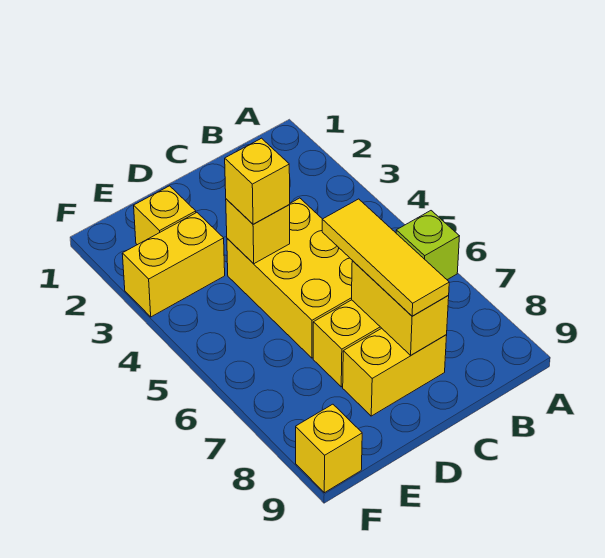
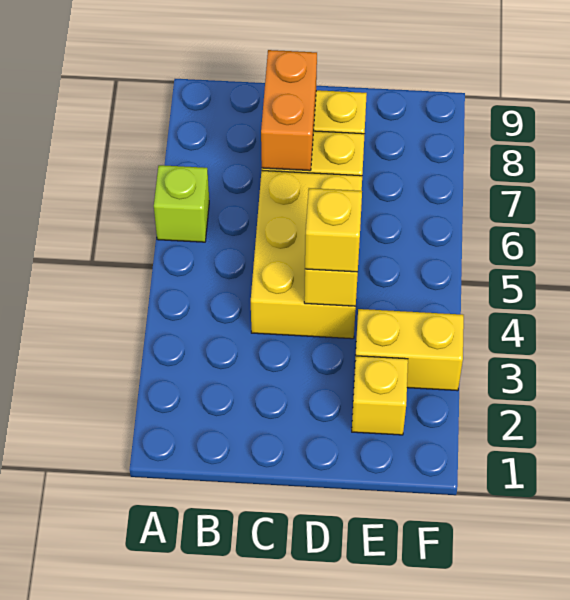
yellow 1x3 tile [322,199,449,316] -> none
yellow 1x2 brick [352,260,449,355] -> orange 1x2 brick [261,50,317,171]
yellow 1x1 brick [296,404,362,493] -> none

